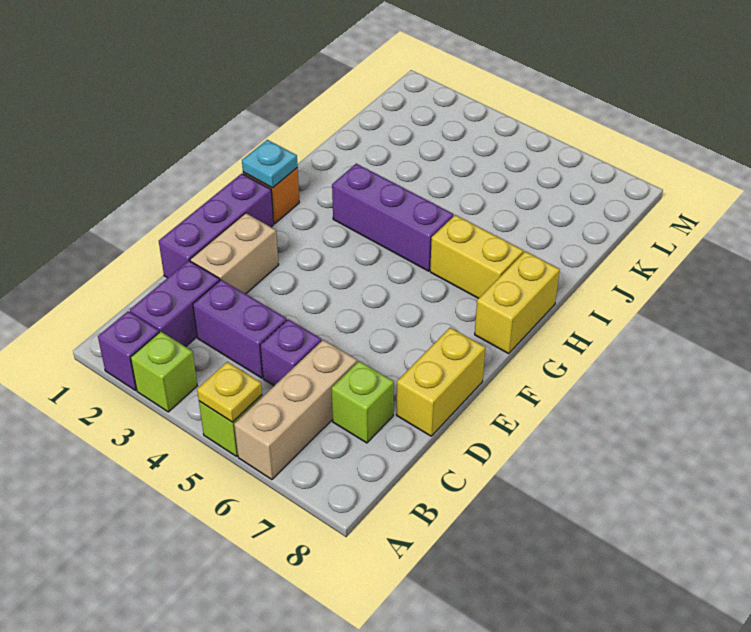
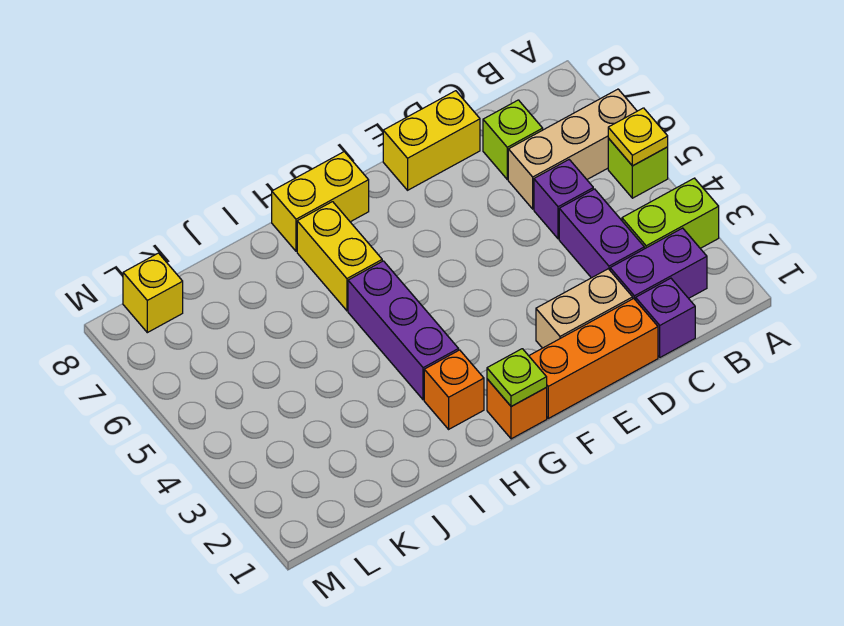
purple 1x1 brick [98,311,159,390] -> purple 1x1 brick moved to [636,278,695,357]
lime 1x1 brick [131,331,197,412] -> lime 1x2 brick [622,178,719,249]
purple 1x3 brick [159,173,274,278] -> orange 1x3 brick [529,299,658,418]
cyan 1x1 plate [242,140,298,188] -> lime 1x1 plate [487,349,547,407]
none -> orange 1x1 brick [424,350,484,429]
none -> yellow 1x1 brick [123,253,183,333]

